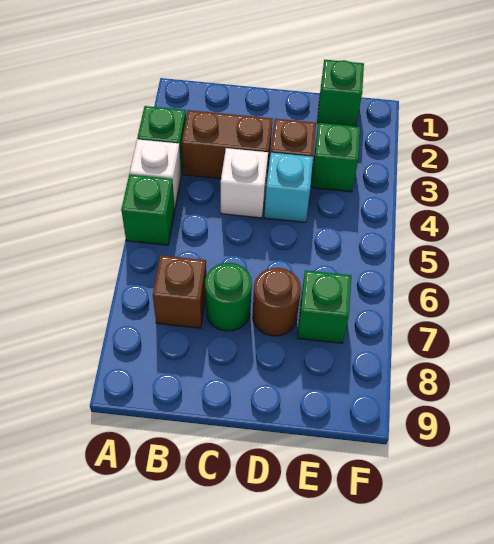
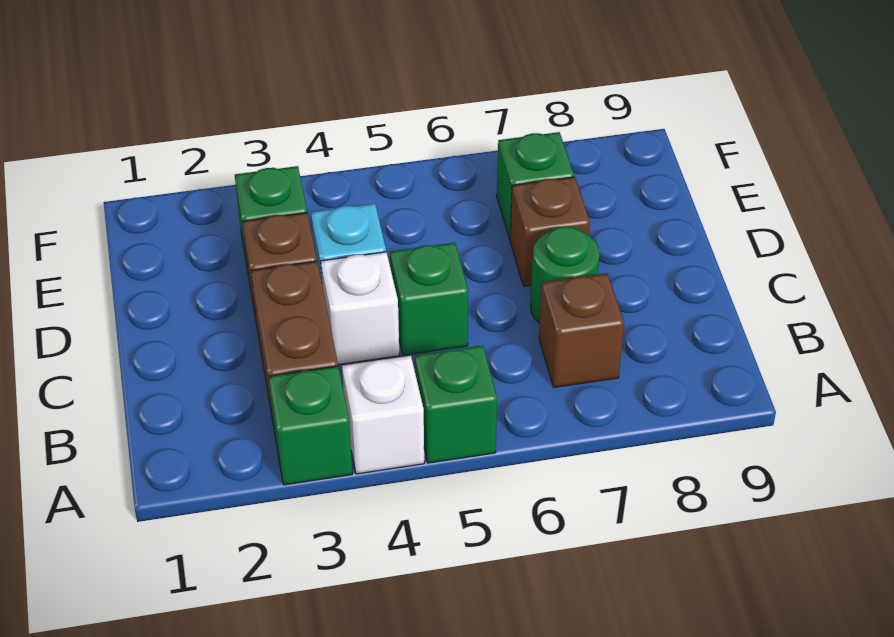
brown 1x1 round brick [253,268,301,336] -> brown 1x1 brick [510,177,590,286]
green 1x1 brick [317,60,364,126] -> green 1x1 brick moved to [390,243,468,355]

